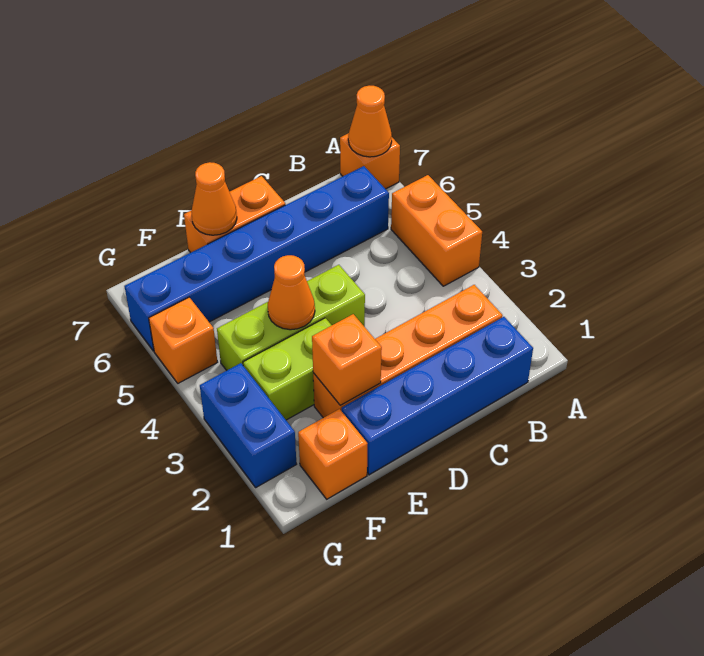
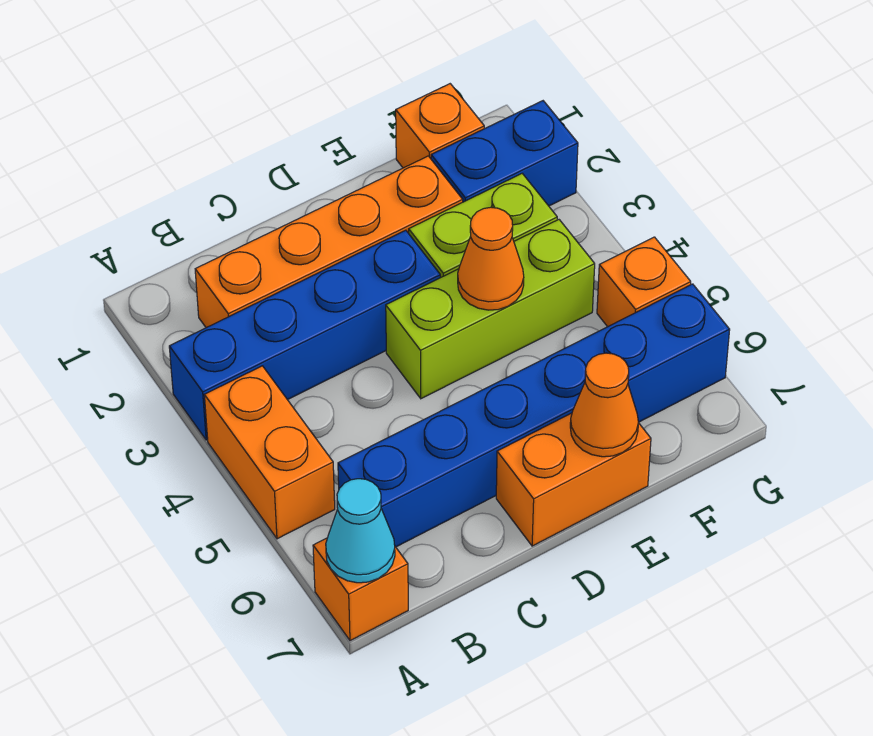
orange 1x1 cone [348,86,392,157] -> cyan 1x1 cone [326,479,395,583]
blue 1x4 brick [342,317,533,475] -> blue 1x4 brick moved to [169,230,440,440]
orange 1x1 brick [312,314,382,405] -> none
blue 1x2 brick [200,363,296,487] -> blue 1x2 brick turned to [431,101,578,206]

